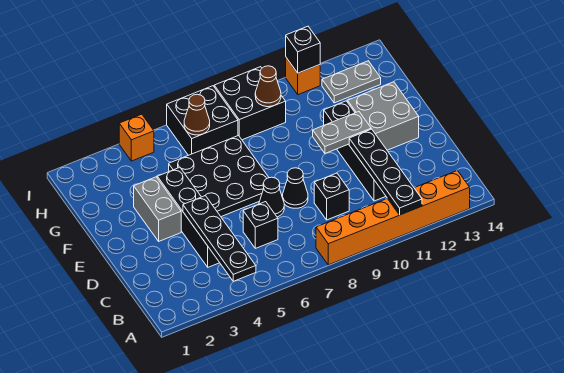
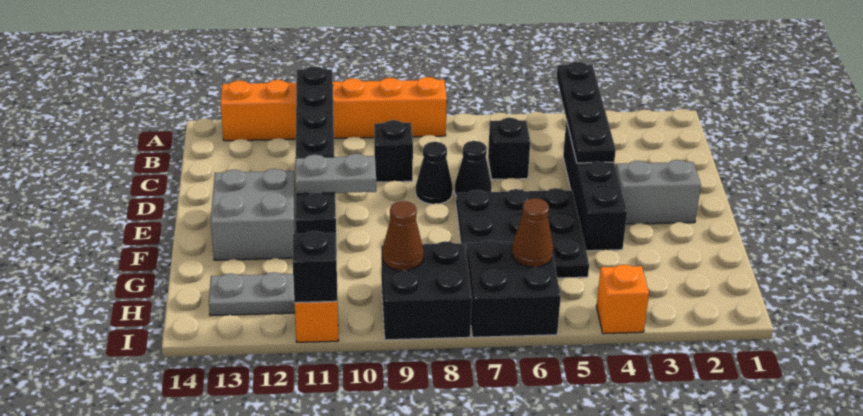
grey 1x2 brick [134,177,181,241] -> grey 1x2 brick turned to [616,160,701,224]

